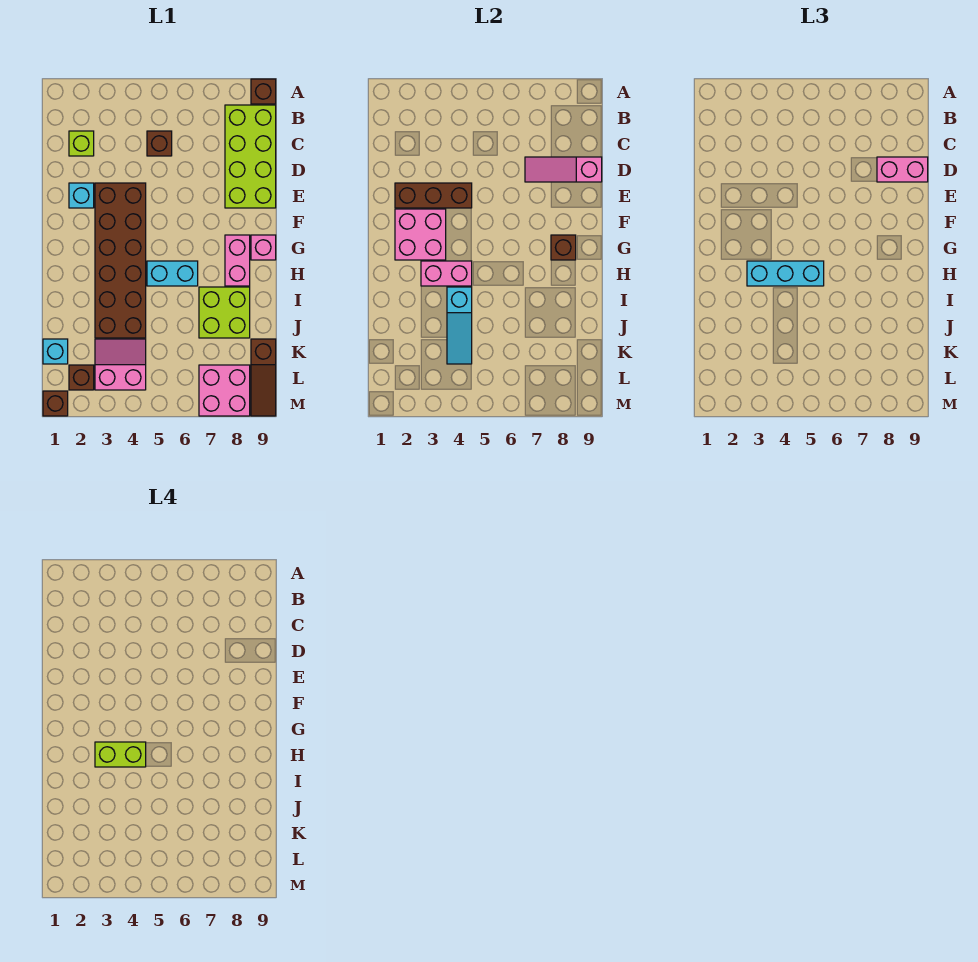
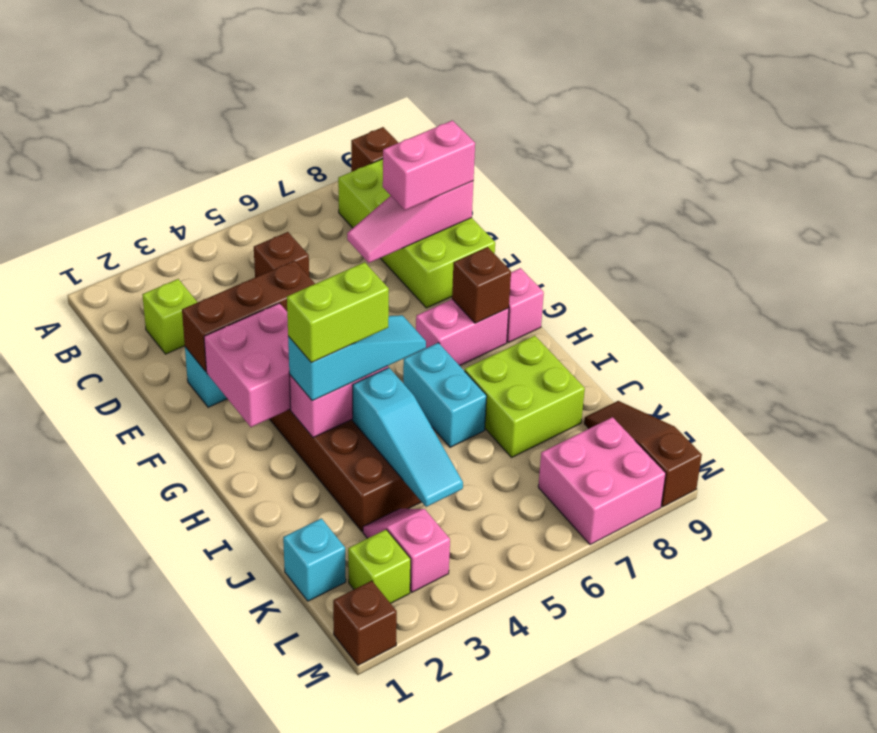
pink 1x2 brick [225,235,250,286] -> pink 1x2 brick turned to [416,299,509,366]
cyan 1x3 brick [747,261,824,286] -> cyan 1x3 slope [288,315,426,401]
cyan 1x2 brick [147,261,198,286] -> cyan 1x2 brick turned to [403,343,487,447]
pink 2x2 slope [95,339,146,390] -> pink 1x2 slope [363,509,450,592]
brown 1x3 slope [251,339,276,416] -> brown 1x3 slope turned to [584,401,702,507]
brown 1x1 brick [69,365,94,390] -> lime 1x1 brick [348,530,411,603]

